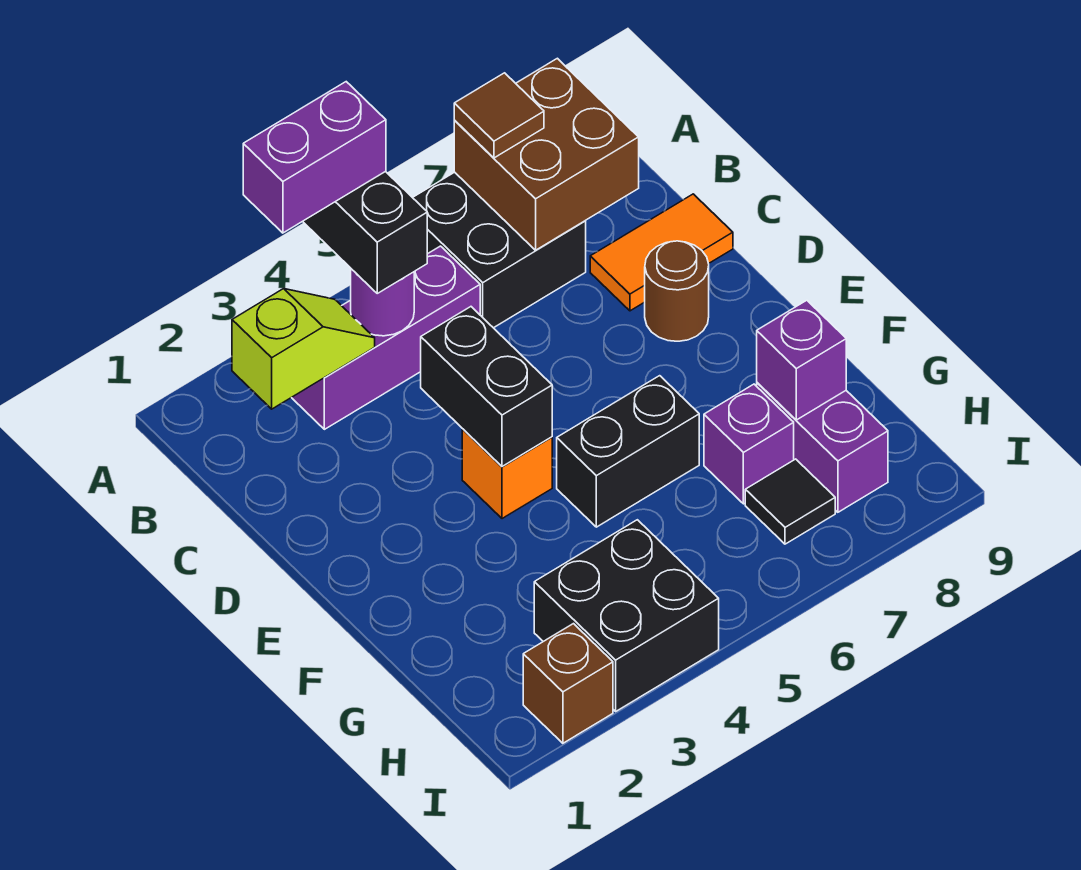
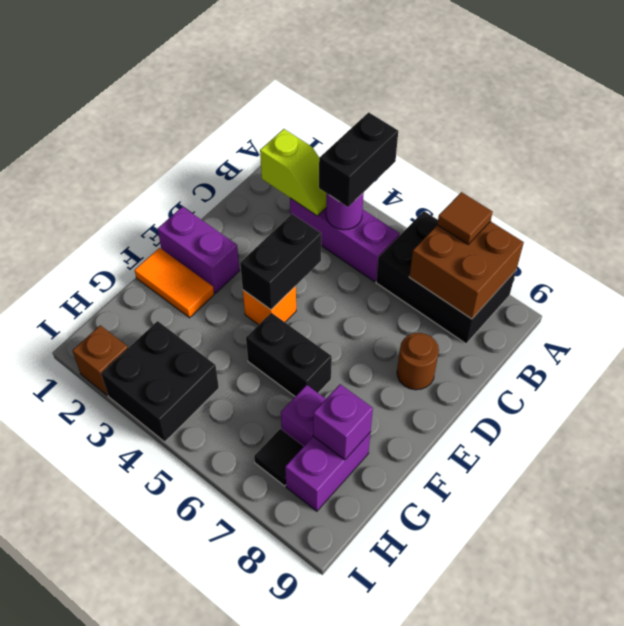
purple 1x2 brick [243,82,386,233] -> purple 1x2 brick moved to [158,207,240,293]
black 2x2 brick [413,172,586,328] -> black 2x3 brick [376,211,516,344]
orange 1x2 tile [590,194,733,311] -> orange 1x2 tile moved to [135,248,214,318]

